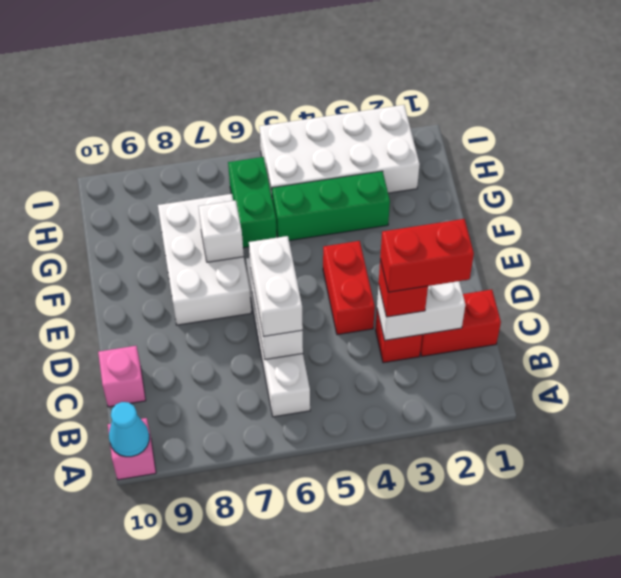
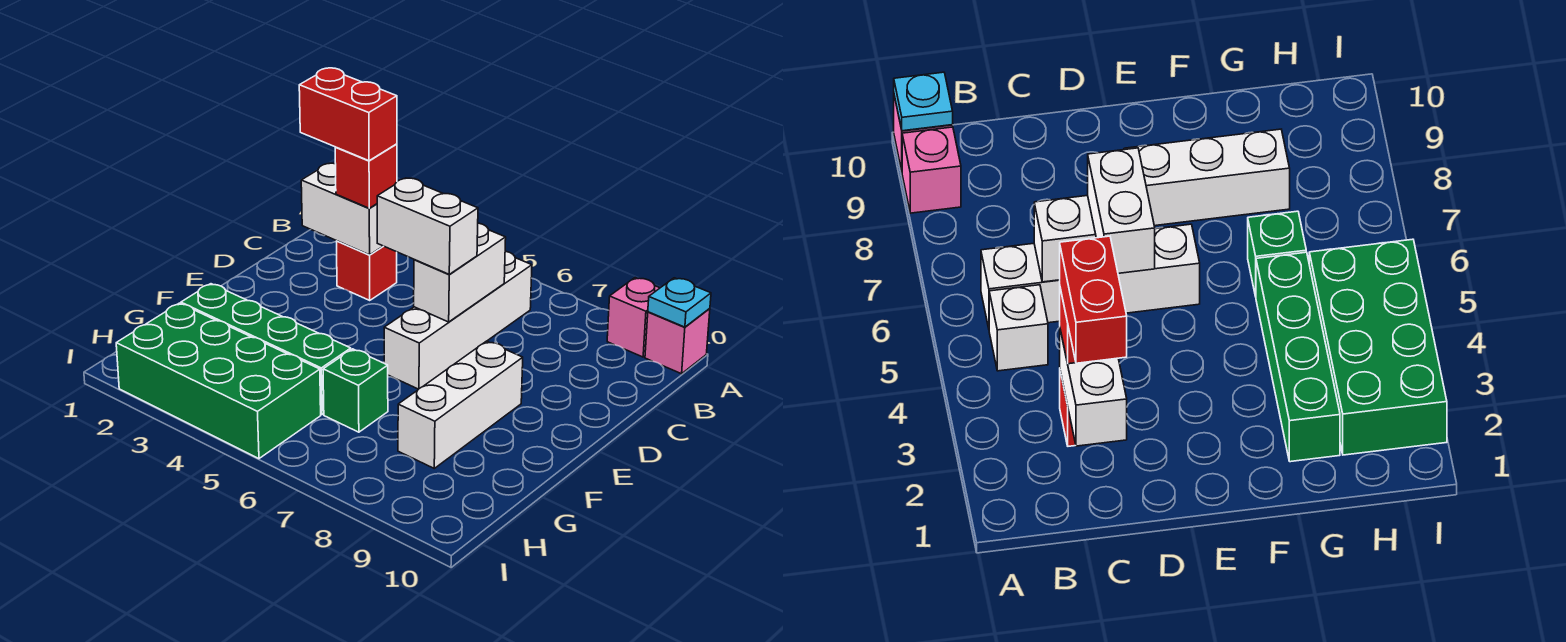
cyan 1x1 cone [109,402,149,457] -> cyan 1x1 plate [648,278,711,327]
red 1x2 brick [420,290,501,356] -> none
white 1x2 brick [249,236,303,336] -> white 1x2 brick turned to [377,178,478,275]
pink 1x1 brick [98,346,146,407] -> pink 1x1 brick moved to [607,278,659,357]
red 1x2 brick [323,241,375,335] -> none
white 2x3 brick [158,194,251,325] -> white 1x3 brick [398,341,523,468]
white 1x1 brick [198,200,244,262] -> white 1x1 brick moved to [989,285,1048,371]
green 1x3 brick [272,171,390,241] -> green 1x4 brick [181,284,351,415]
green 1x2 brick [228,157,277,248] -> green 1x1 brick [323,349,388,432]
white 2x4 brick [259,105,420,196] -> green 2x4 brick [116,303,321,459]

